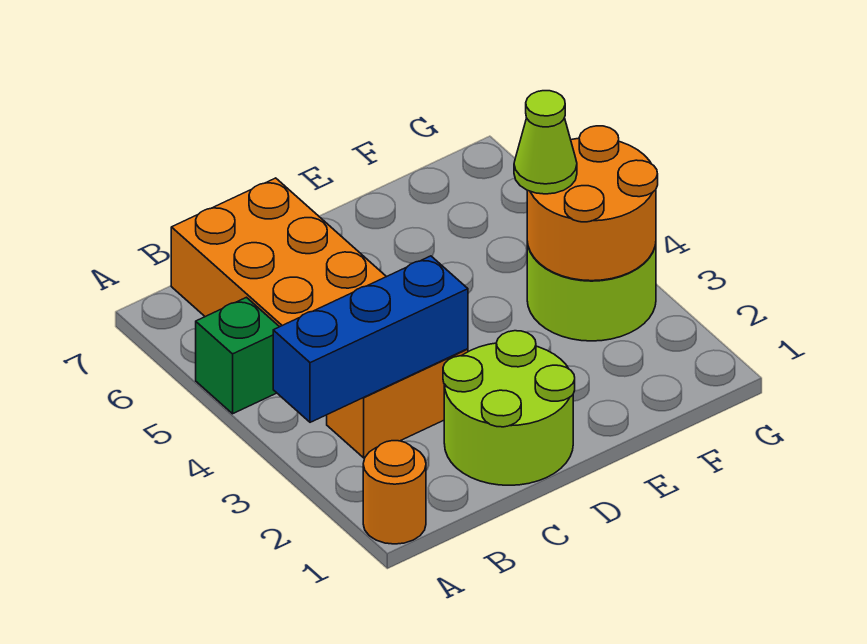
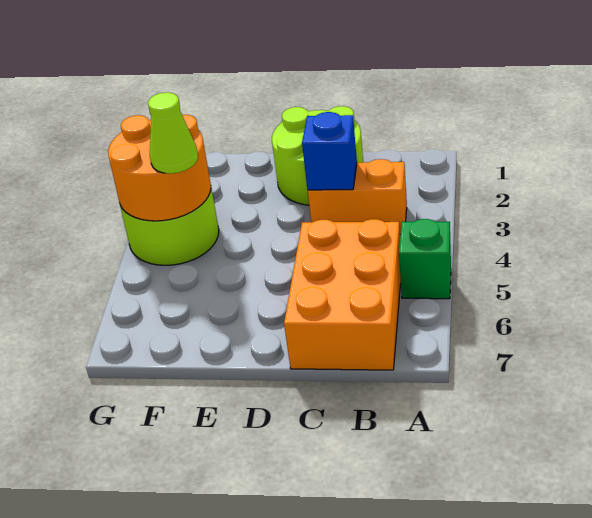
orange 1x1 round brick [363,441,426,544] -> none
blue 1x3 brick [273,256,468,422] -> blue 1x1 brick [302,112,357,190]

